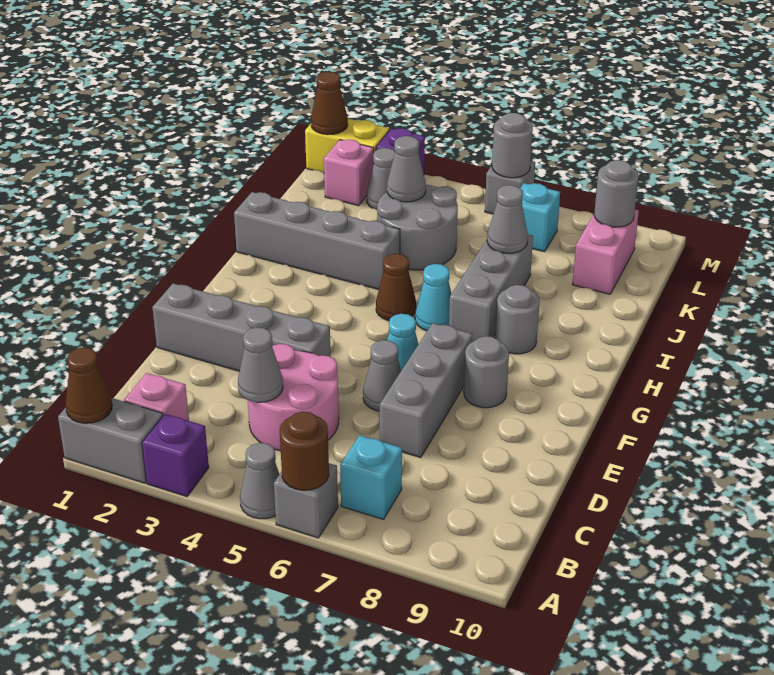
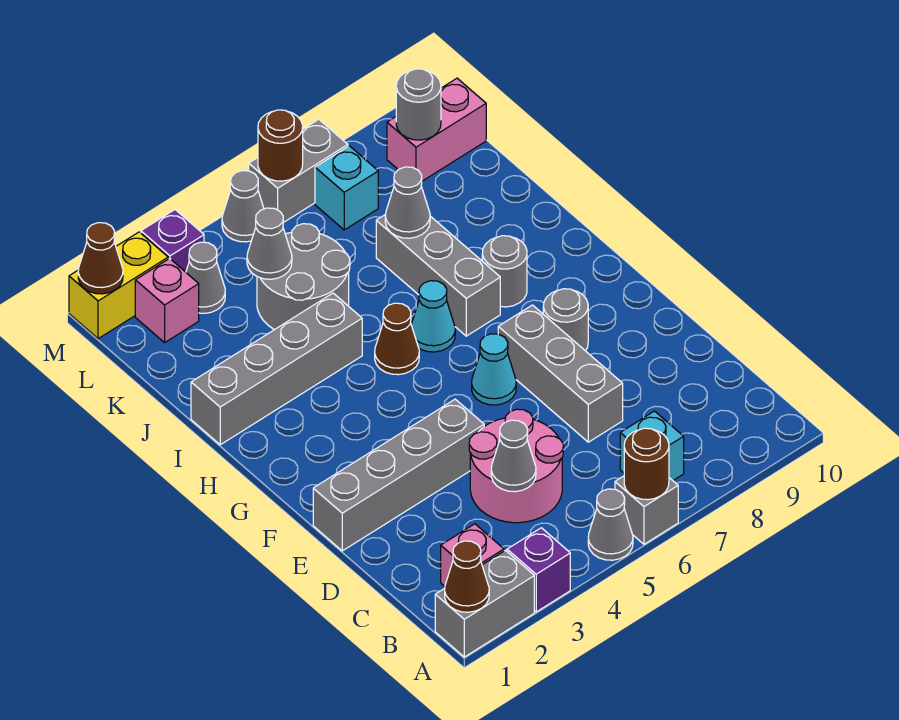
grey 1x1 cone [363,340,401,411] -> grey 1x1 cone moved to [222,171,264,242]
pink 1x2 brick [572,209,639,294] -> pink 1x2 brick turned to [387,78,486,181]
grey 1x1 brick [485,161,535,214] -> grey 1x2 brick [249,119,348,223]
grey 1x1 round brick [492,113,533,178] -> brown 1x1 round brick [258,110,303,181]

